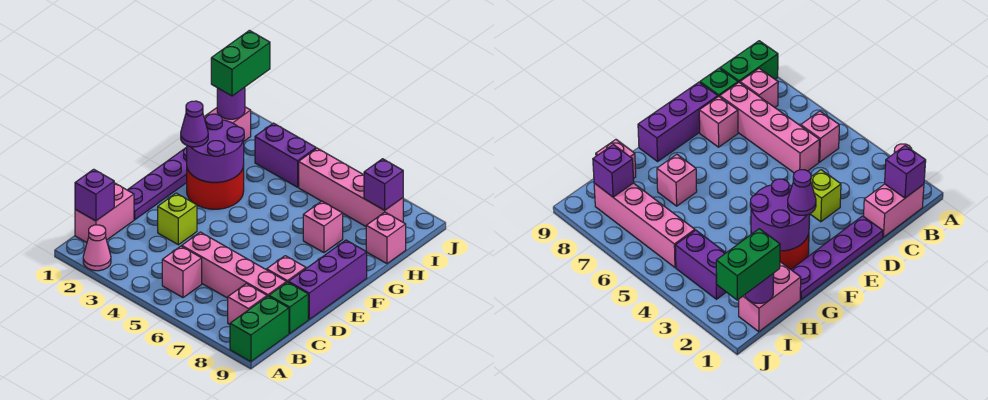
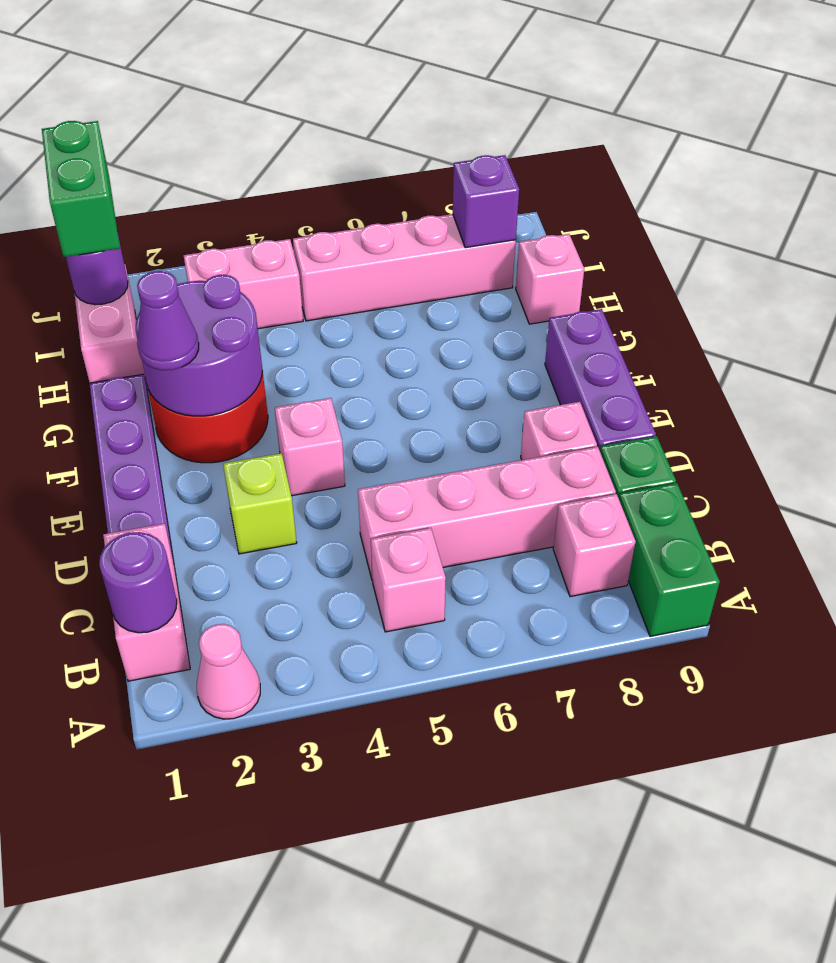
purple 1x1 brick [75,169,114,221] -> purple 1x1 round brick [99,532,177,633]
pink 1x1 brick [303,201,343,253] -> pink 1x1 brick moved to [275,398,345,496]
purple 1x2 brick [255,123,316,187] -> pink 1x2 brick [184,239,303,329]

